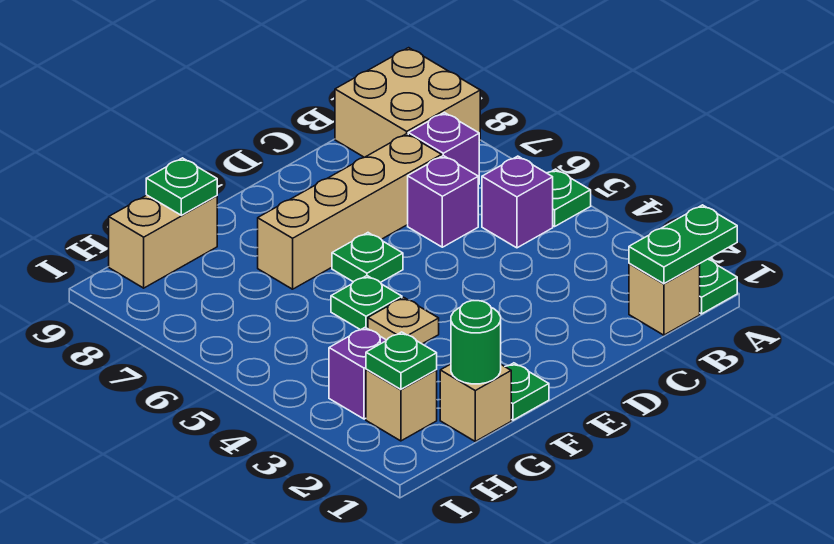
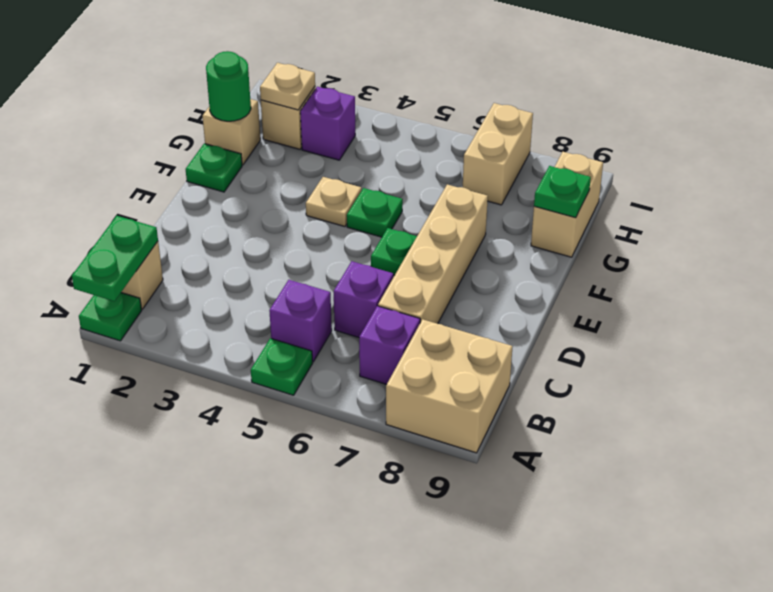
green 1x1 plate [366,332,437,389] -> tan 1x1 plate [260,63,315,110]
none -> tan 1x2 brick [463,103,533,205]

